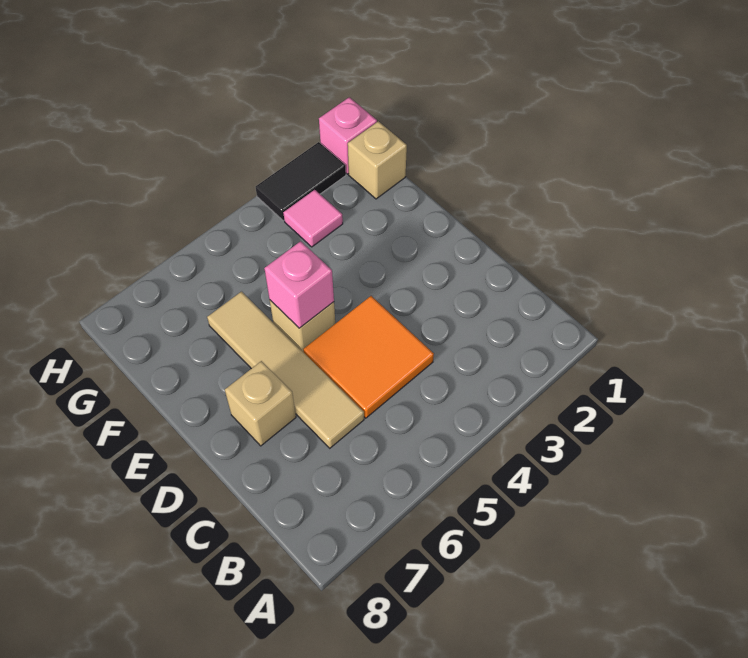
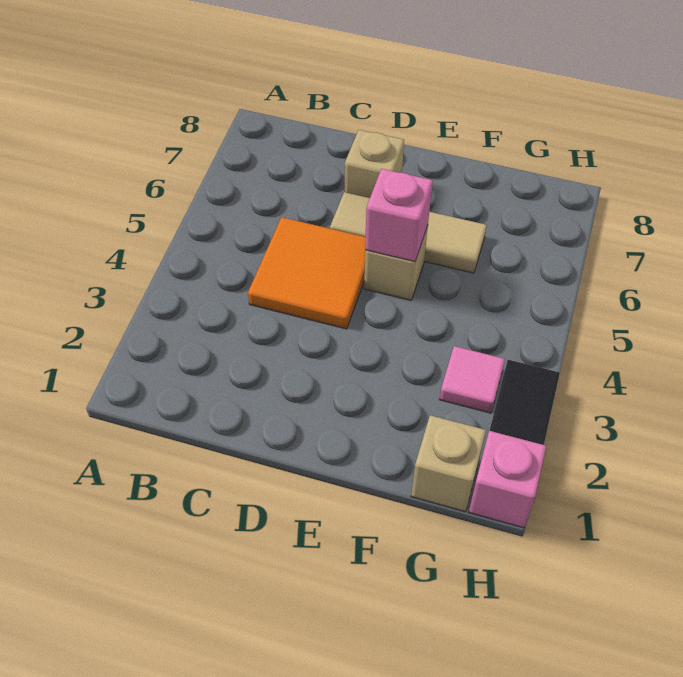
tan 1x4 tile [207,292,364,448] -> tan 1x3 tile [330,192,487,273]

